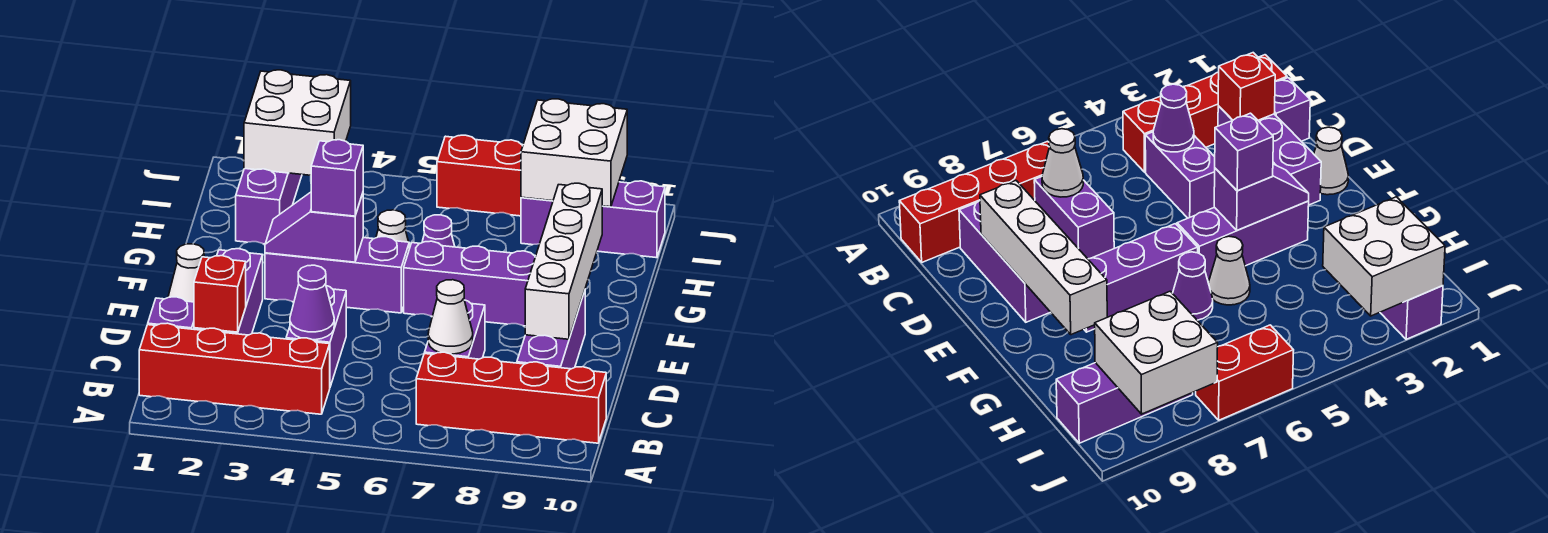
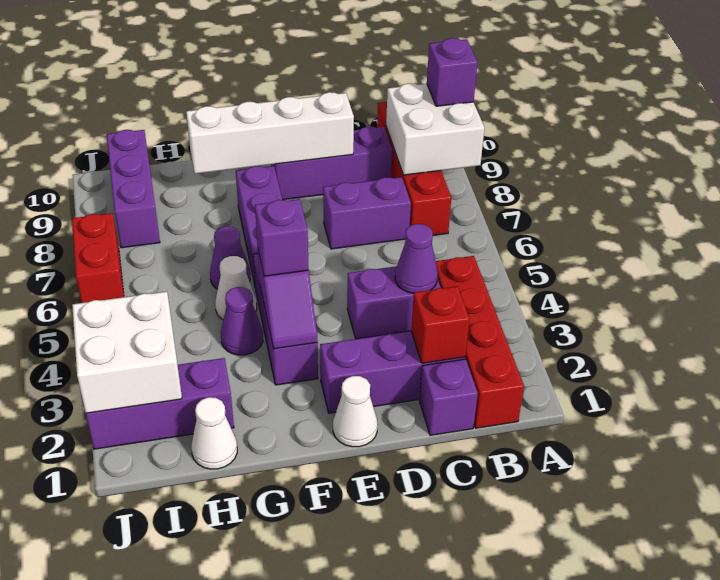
none -> purple 1x1 brick [427,38,478,106]
white 1x1 cone [428,280,473,354] -> white 1x1 cone moved to [191,397,237,469]
none -> purple 1x1 cone [221,287,263,355]
white 2x2 brick [521,99,627,207] -> white 2x2 brick moved to [386,83,484,175]

